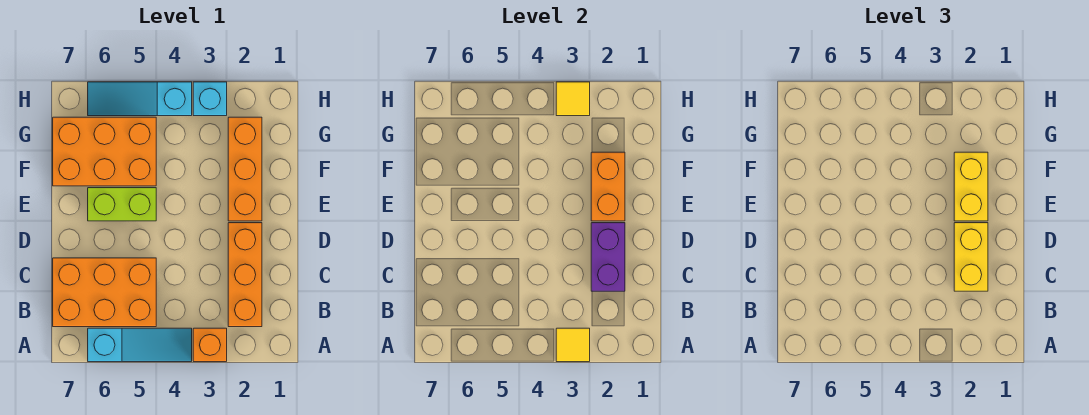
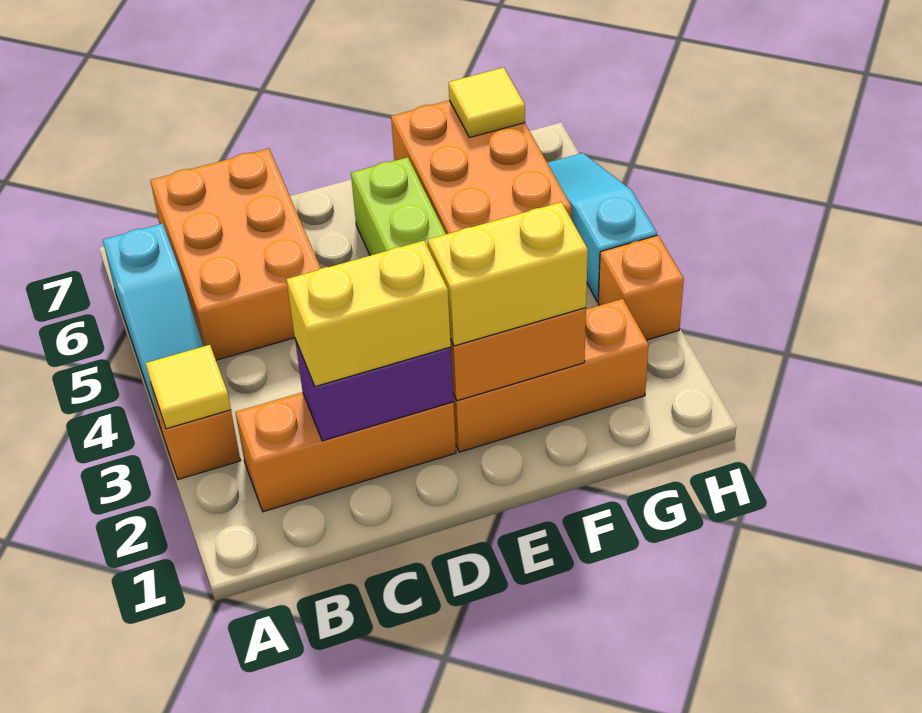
cyan 1x1 brick [193,82,227,116] -> orange 1x1 brick [598,235,684,340]
yellow 1x1 tile [556,82,590,116] -> yellow 1x1 tile moved to [449,67,525,138]

